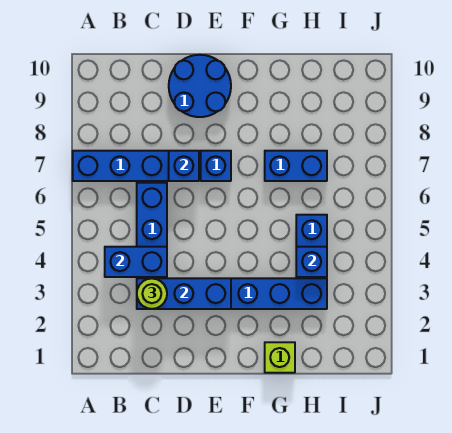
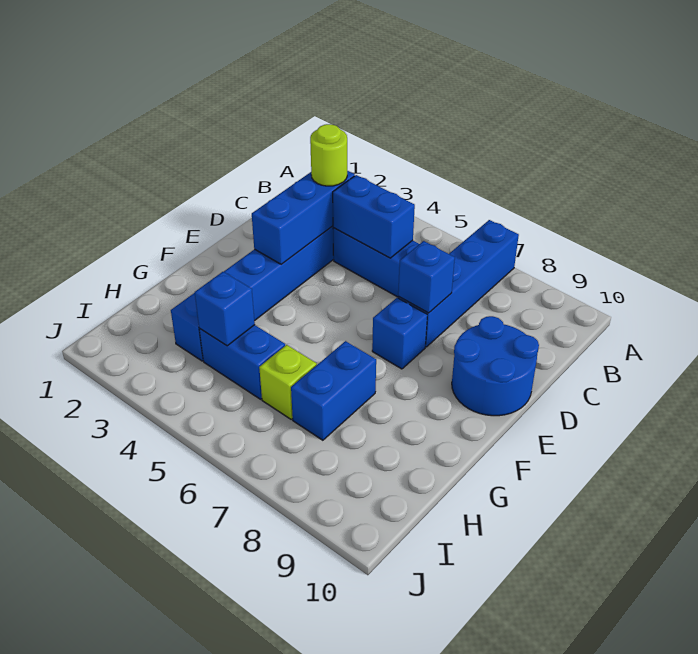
blue 1x2 brick [105,247,167,277] -> blue 1x2 brick turned to [333,175,415,258]
lime 1x1 brick [265,342,295,373] -> lime 1x1 brick moved to [259,345,317,419]

